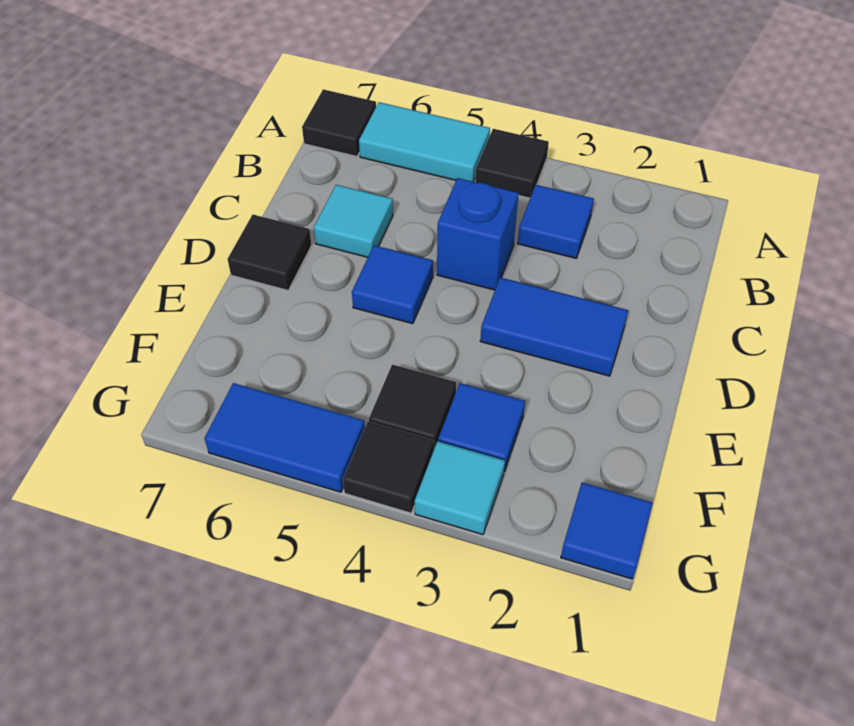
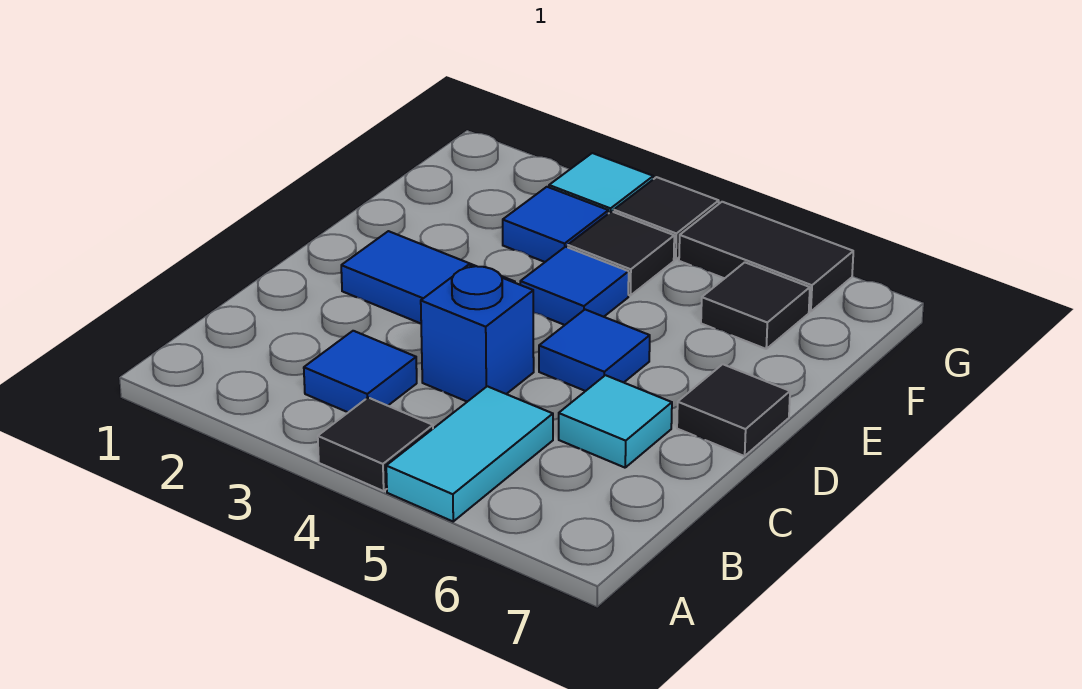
cyan 1x2 tile [359,102,490,182] -> cyan 1x2 tile turned to [386,386,553,521]
black 1x1 tile [302,89,376,156] -> black 1x1 tile moved to [701,262,810,349]
blue 1x1 tile [561,482,653,579] -> blue 1x1 tile moved to [520,247,629,325]
blue 1x2 tile [204,383,365,492] -> black 1x2 tile [679,202,853,312]

